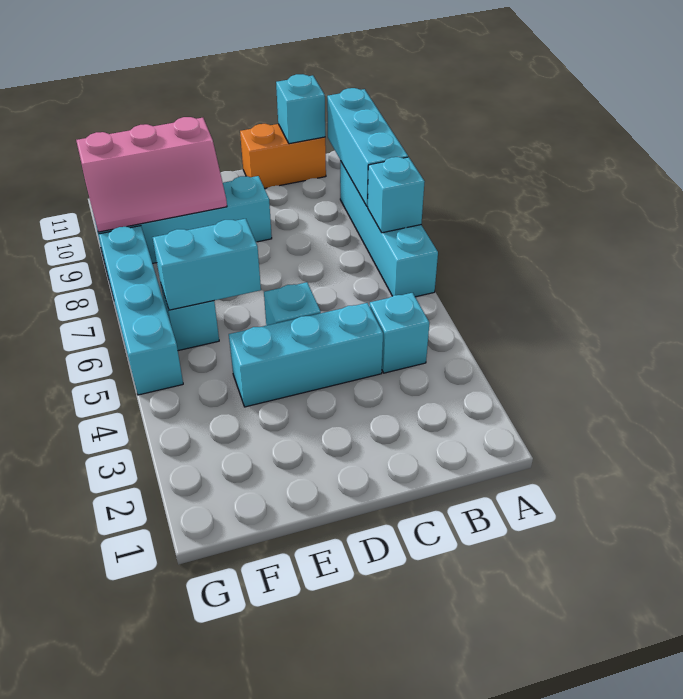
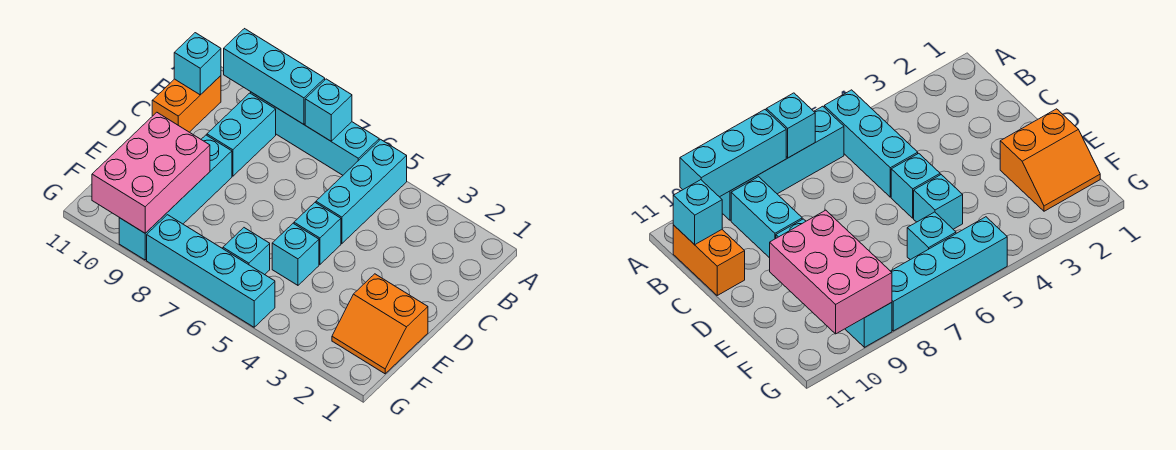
cyan 1x1 brick [370,293,429,373] -> cyan 1x1 brick moved to [272,223,319,285]
cyan 1x3 brick [229,303,383,407] -> cyan 1x3 brick moved to [316,139,407,244]
none -> orange 2x2 slope [332,274,428,374]
cyan 1x2 brick [153,219,261,310] -> cyan 1x2 brick moved to [207,93,276,176]
pink 2x3 slope [76,117,227,232] -> pink 2x3 brick [92,112,210,233]

